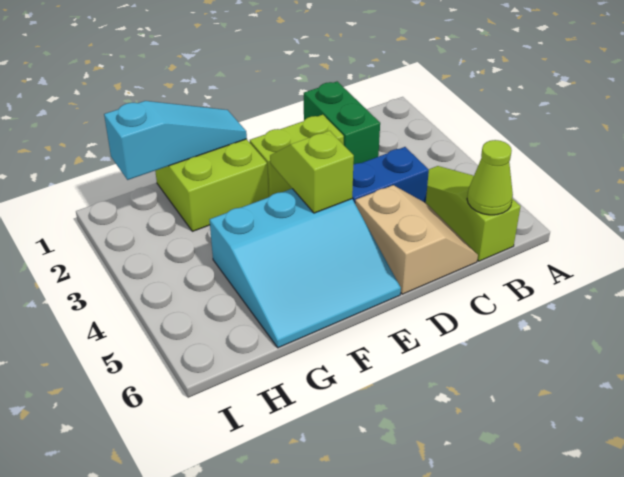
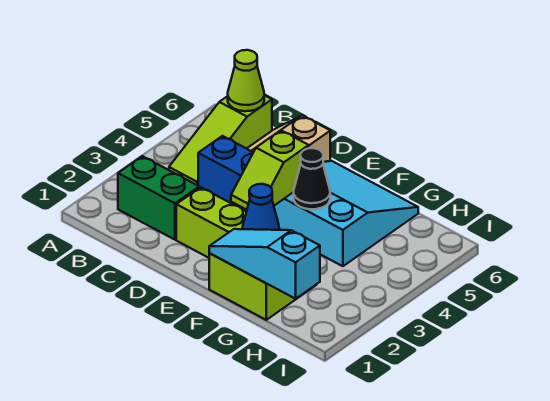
green 1x2 brick [304,81,380,165] -> green 1x2 brick turned to [118,156,199,240]
none -> blue 1x1 cone [243,184,279,230]
none -> black 1x1 cone [294,148,330,209]

